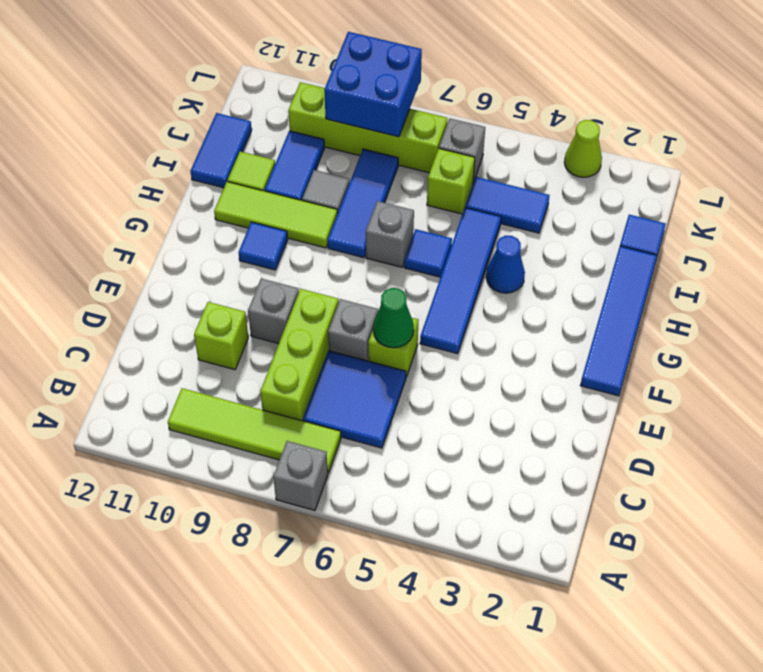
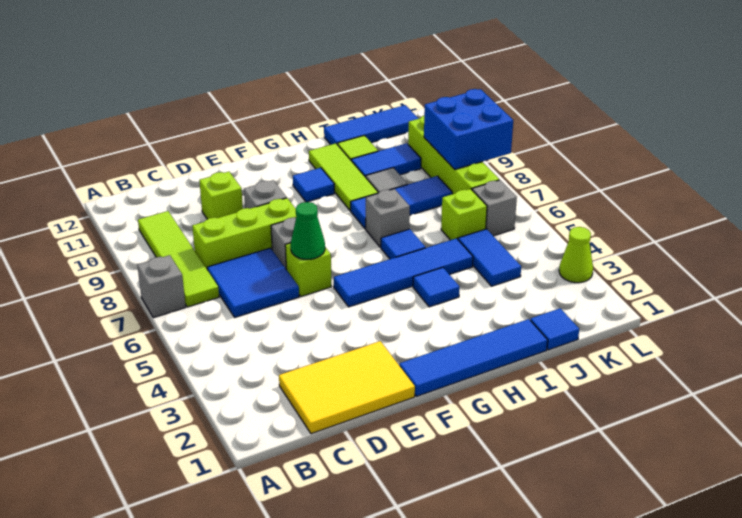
none -> yellow 2x3 tile [279,341,415,434]
blue 1x1 cone [486,236,525,293] -> blue 1x1 tile [413,267,460,307]
blue 1x2 tile [191,113,252,188] -> blue 1x3 tile [324,105,419,145]

